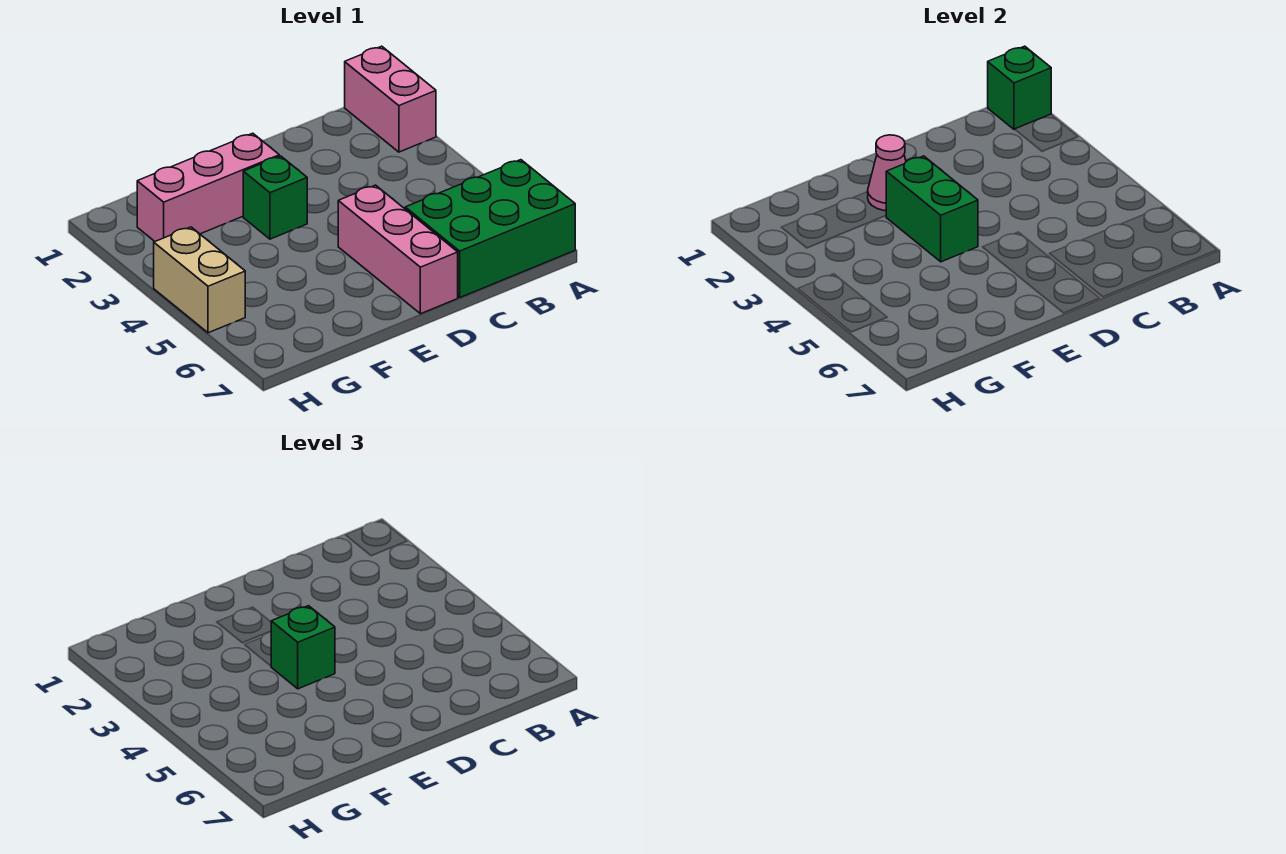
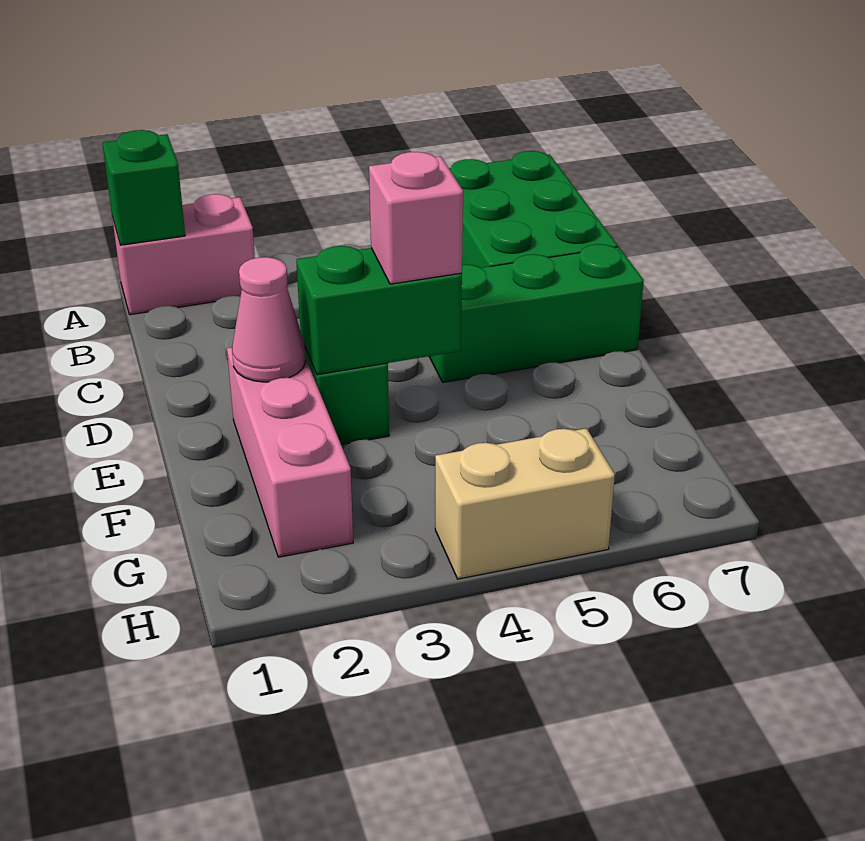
pink 1x3 brick [338,185,458,314] -> green 1x3 brick [429,244,644,382]
green 1x1 brick [271,606,335,689] -> pink 1x1 brick [369,152,463,284]

